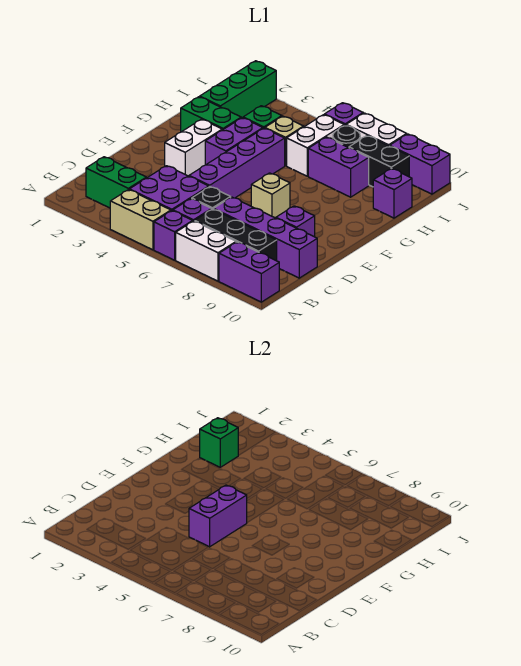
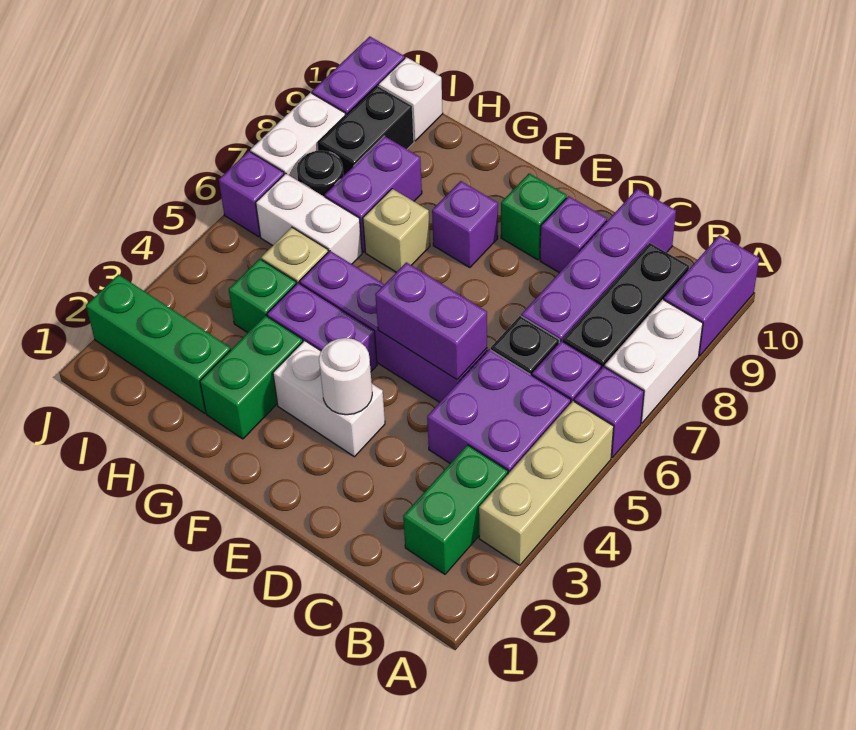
tan 1x2 brick [110,190,171,250] -> tan 1x3 brick [479,401,614,565]
none -> white 1x1 round brick [319,338,372,415]
tan 1x1 brick [251,173,290,218] -> tan 1x1 brick moved to [363,189,430,272]
green 1x1 brick [200,418,239,467] -> green 1x1 brick moved to [501,173,567,260]
purple 1x1 brick [373,168,412,218] -> purple 1x1 brick moved to [432,181,498,268]
none -> white 1x1 brick [378,57,443,141]

